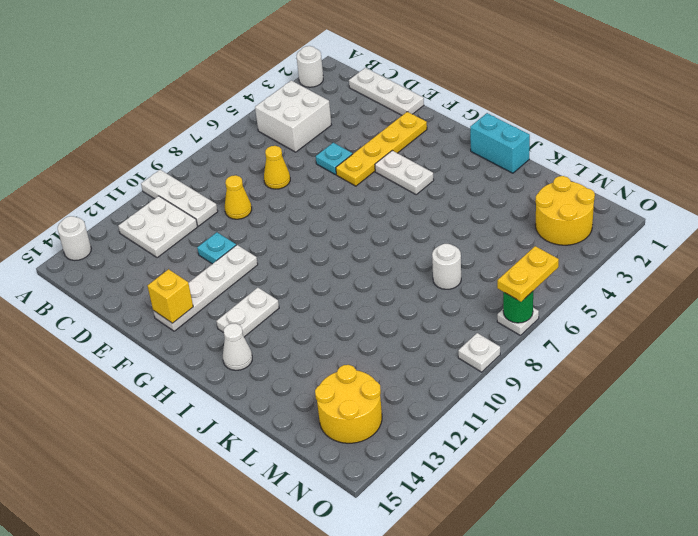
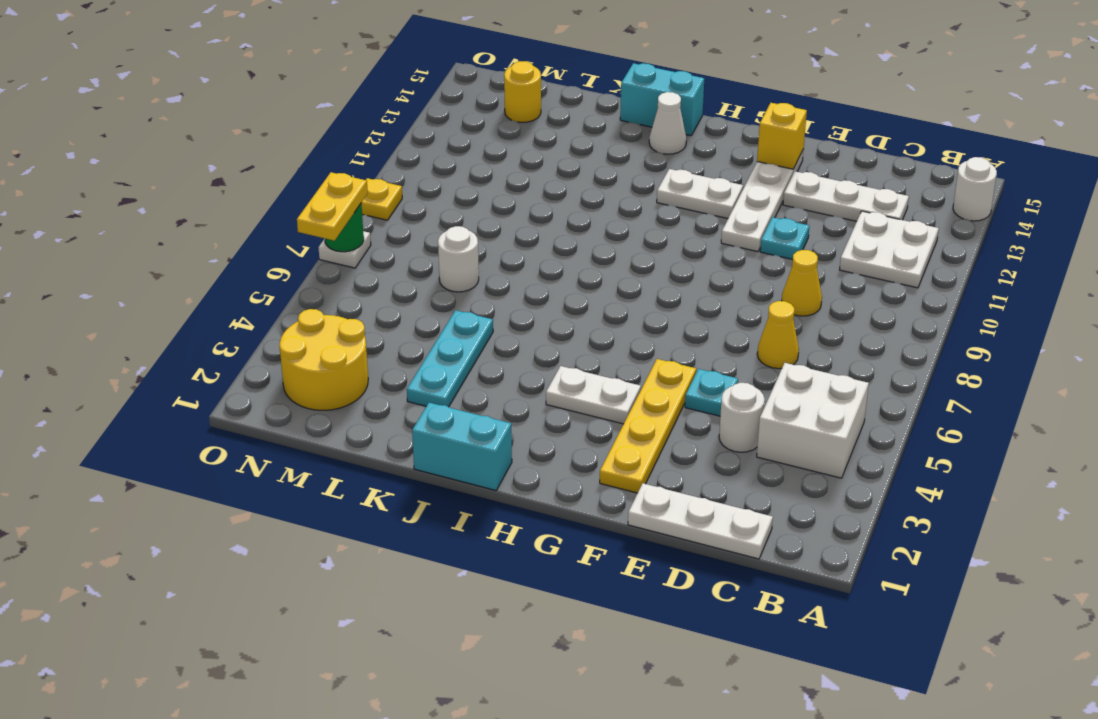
white 1x1 round brick [296,46,323,87] -> white 1x1 round brick moved to [719,383,765,452]
white 1x3 plate [141,170,218,226] -> white 1x3 plate moved to [783,171,909,221]
white 1x2 plate [216,288,279,337] -> white 1x2 plate turned to [657,169,743,218]
none -> cyan 1x2 brick [620,63,704,136]
none -> cyan 1x3 plate [407,310,493,407]
yellow 2x2 round brick [315,365,382,443] -> yellow 1x1 round brick [504,61,541,122]
white 1x1 plate [458,333,500,372] -> yellow 1x1 plate [361,178,402,220]

